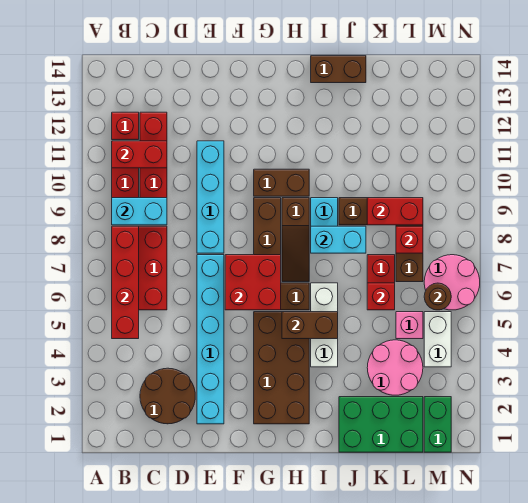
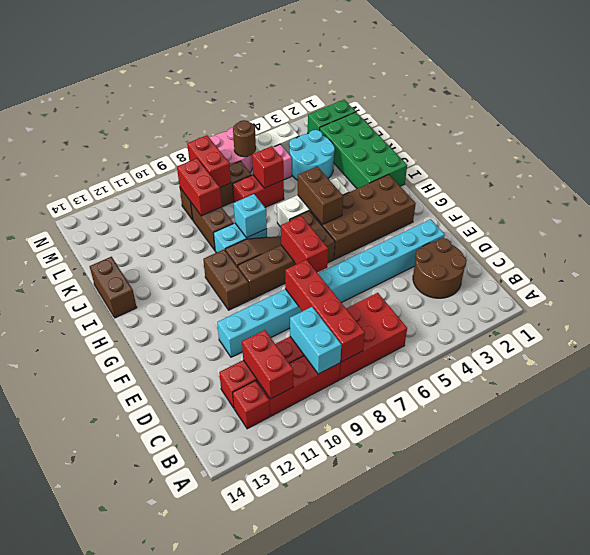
red 1x4 brick [112,226,139,339] -> red 1x4 brick turned to [285,260,365,362]
red 2x2 brick [225,255,281,310] -> red 1x2 brick [281,216,328,272]
cyan 1x2 brick [311,226,366,253] -> cyan 1x1 brick [234,194,267,238]
green 2x3 brick [339,397,423,452] -> green 2x4 brick [320,112,407,189]
pink 2x2 round brick [367,340,423,395] -> cyan 2x2 round brick [289,130,335,180]
red 1x1 brick [396,226,423,253] -> red 1x2 brick [187,135,231,188]

